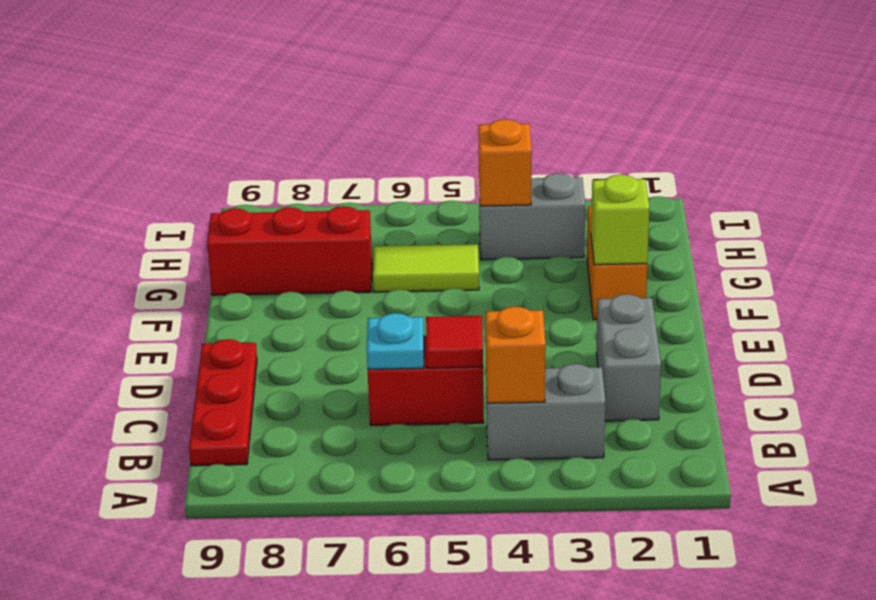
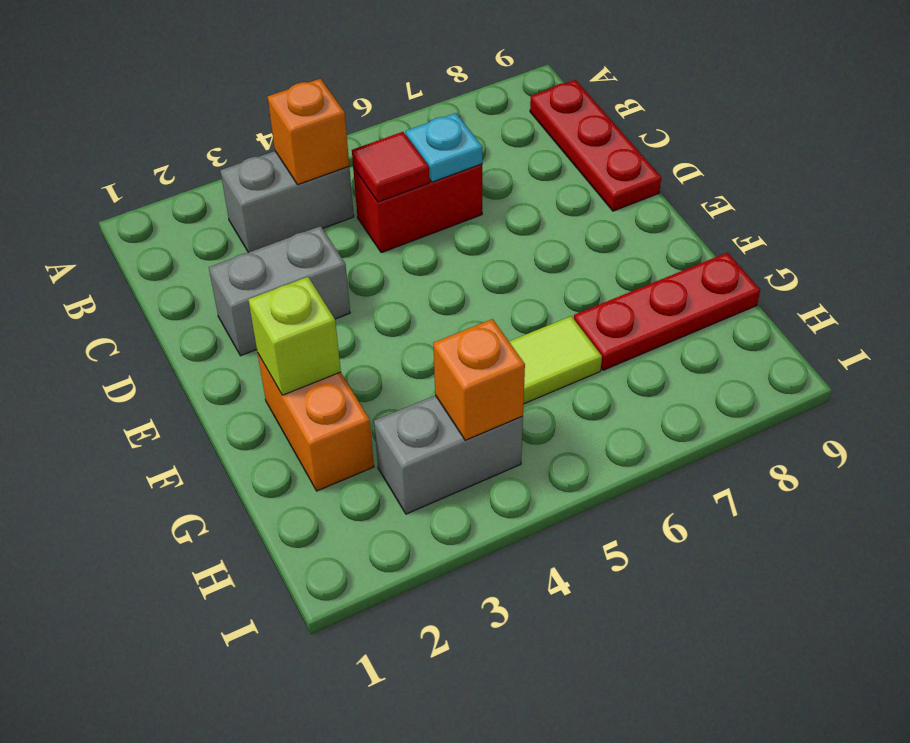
grey 1x2 brick [596,294,661,421] -> grey 1x2 brick turned to [209,226,350,356]
red 1x3 brick [207,206,372,295] -> red 1x3 plate [574,253,760,370]

